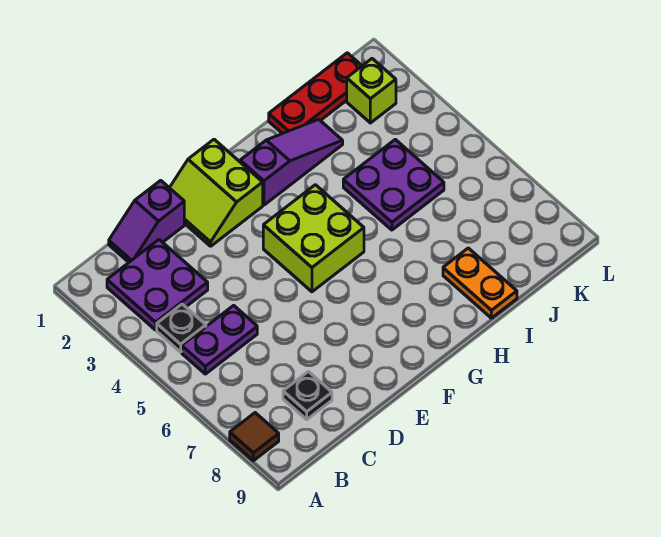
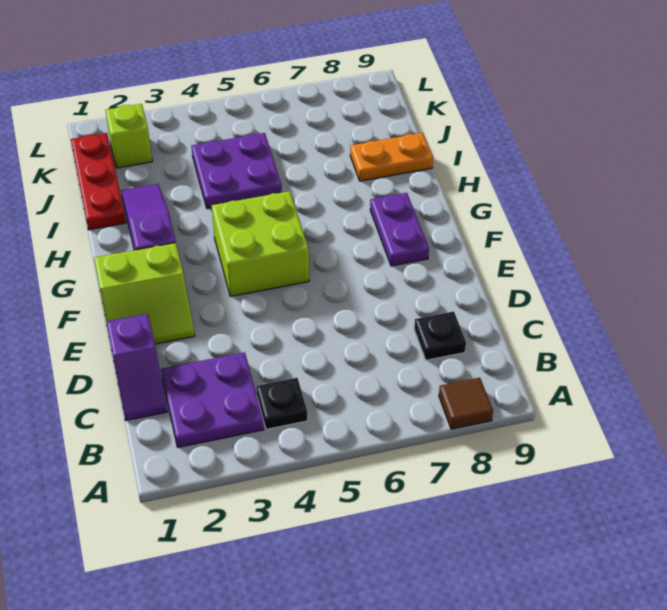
purple 1x2 plate [182,305,257,374] -> purple 1x2 plate moved to [370,193,429,266]

